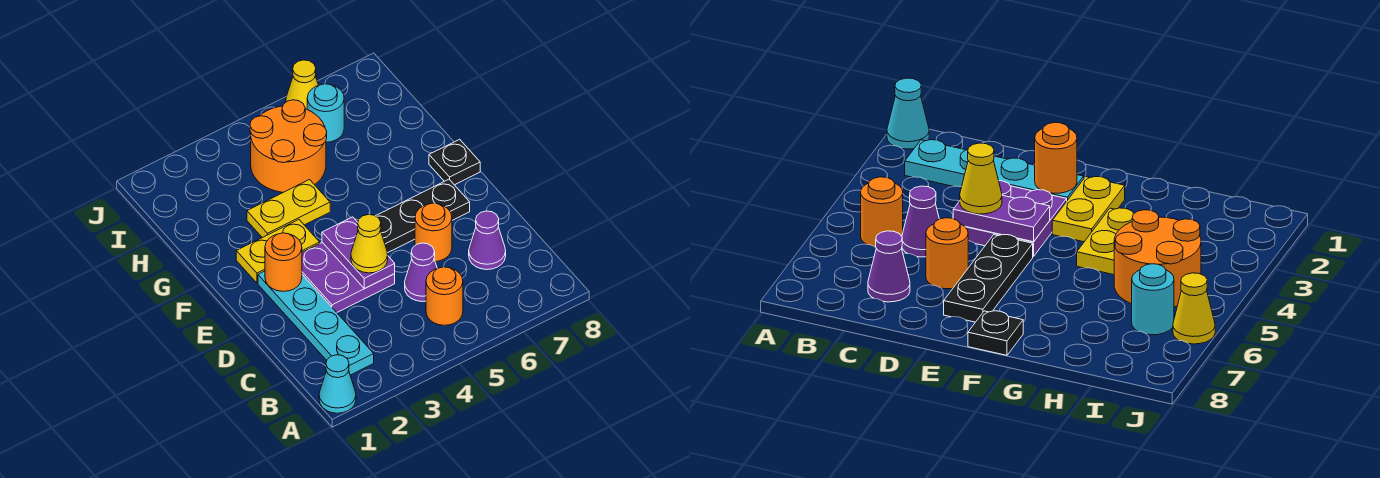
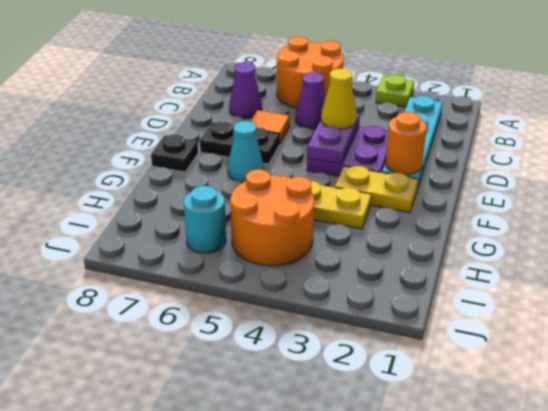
cyan 1x1 cone [319,355,356,413] -> cyan 1x1 cone moved to [228,121,264,182]
none -> lime 1x1 plate [376,75,414,107]
orange 1x1 round brick [426,267,463,325] -> orange 2x2 round brick [277,36,343,108]
orange 1x1 round brick [415,203,452,261] -> orange 1x1 tile [250,110,290,144]
black 1x3 plate [376,179,470,253] -> black 1x2 plate [200,122,279,164]
yellow 1x1 cone [286,60,319,109] -> none

